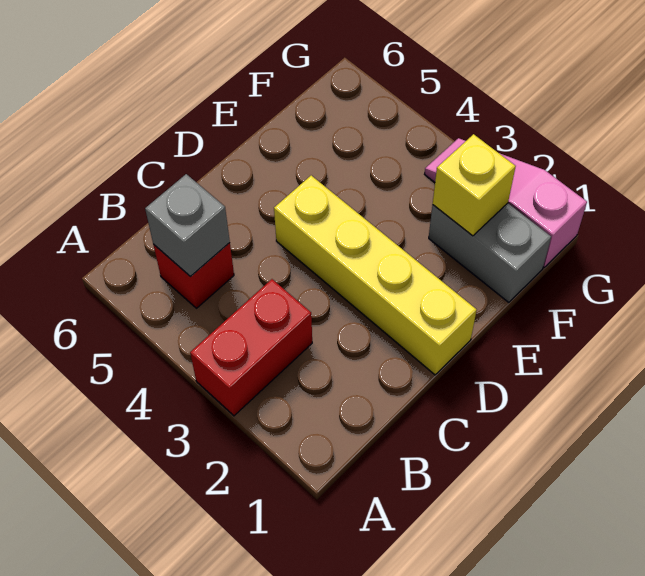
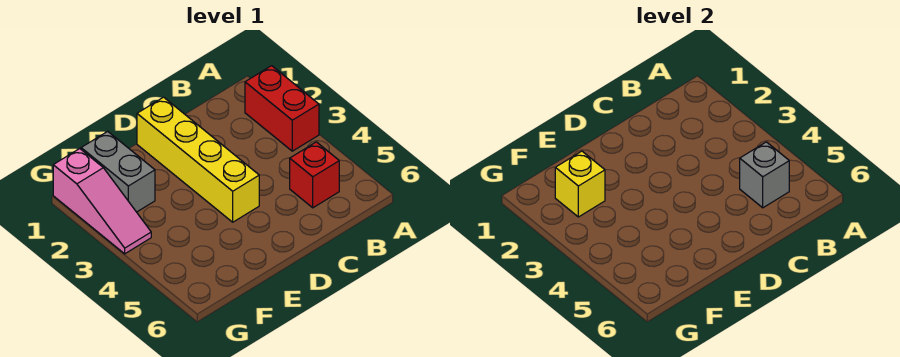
red 1x2 brick [190,279,312,416] -> red 1x2 brick turned to [245,66,319,151]

